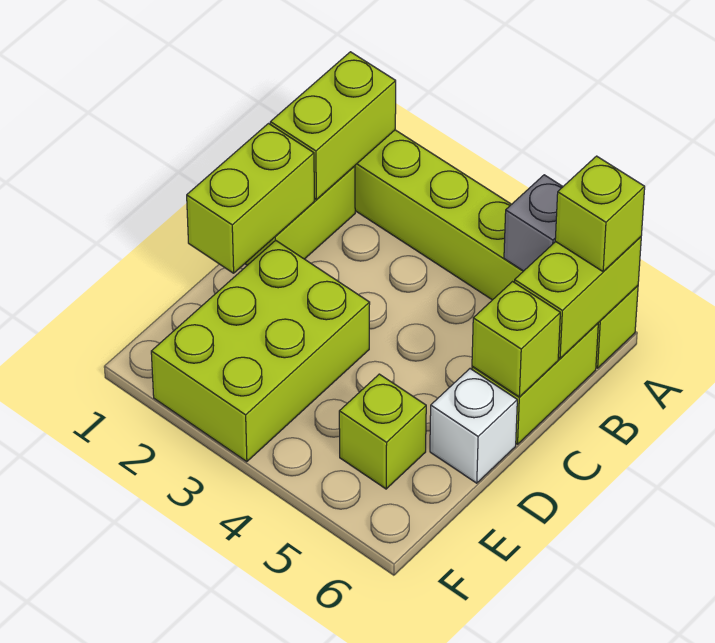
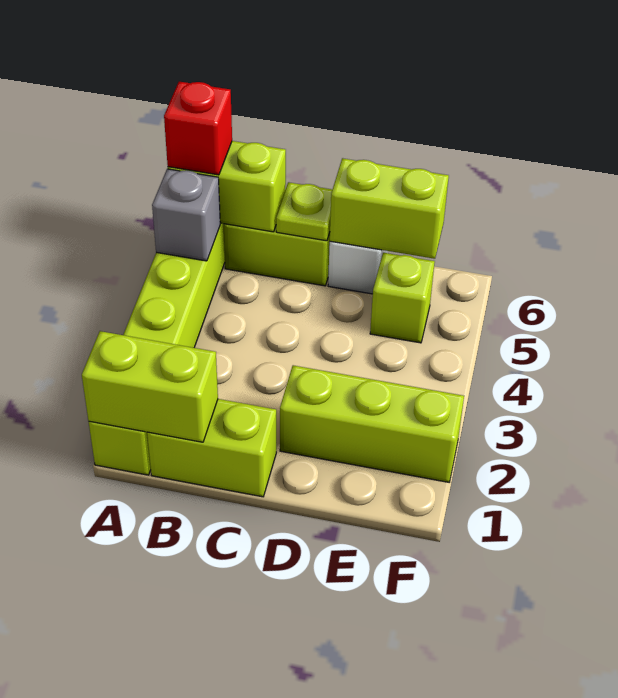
lime 1x1 brick [555,156,645,272] -> red 1x1 brick [164,82,232,175]
lime 1x2 brick [187,124,314,273] -> lime 1x2 brick moved to [330,158,449,259]
lime 1x1 brick [472,282,560,397] -> lime 1x1 plate [276,182,332,241]
lime 2x3 brick [151,240,370,462] -> lime 1x3 brick [280,365,464,482]

